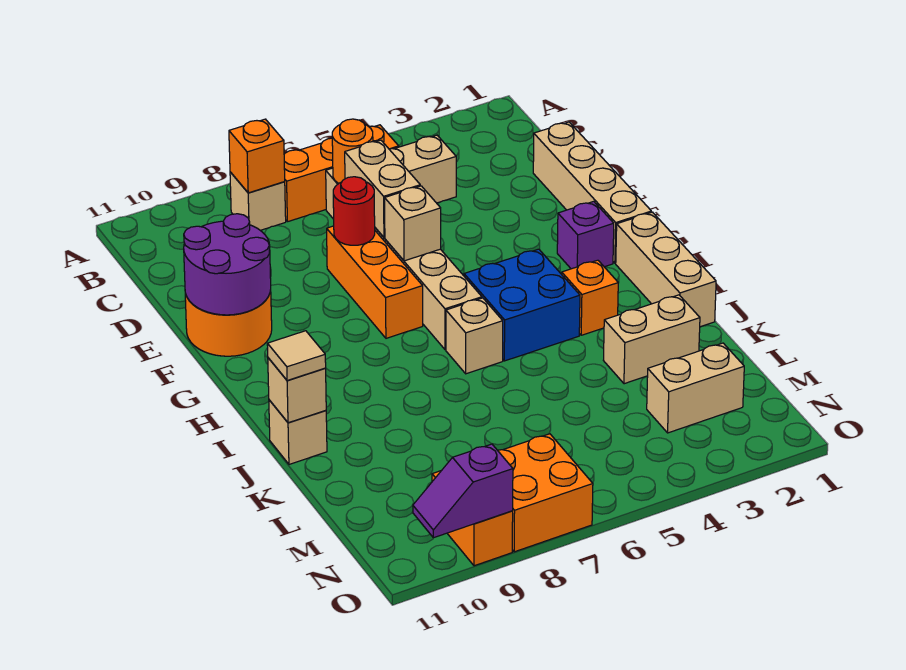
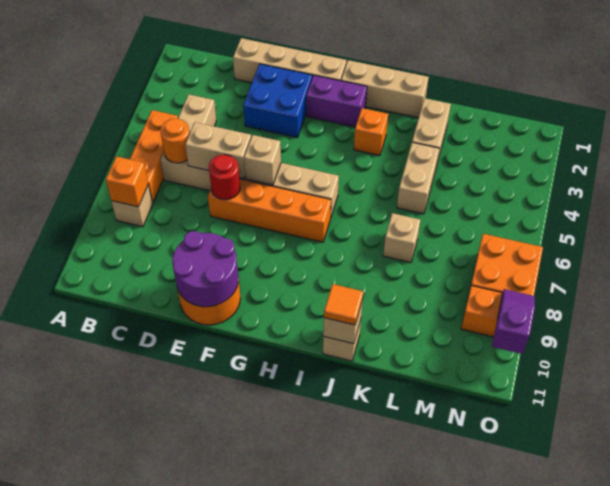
orange 1x3 brick [327,226,423,338] -> orange 1x4 brick [208,179,331,242]
purple 1x1 brick [557,201,614,269] -> purple 1x2 brick [306,75,367,127]
blue 2x2 brick [464,249,580,361] -> blue 2x2 brick moved to [243,64,312,138]
tan 1x1 brick [446,298,503,374] -> tan 1x1 brick moved to [383,213,420,262]
tan 1x1 tile [267,331,326,381] -> orange 1x1 tile [324,284,363,325]
tan 1x2 brick [647,343,744,433] -> tan 1x2 brick moved to [397,142,439,214]
purple 1x2 slope [413,444,513,538] -> purple 1x2 slope turned to [492,289,535,354]

